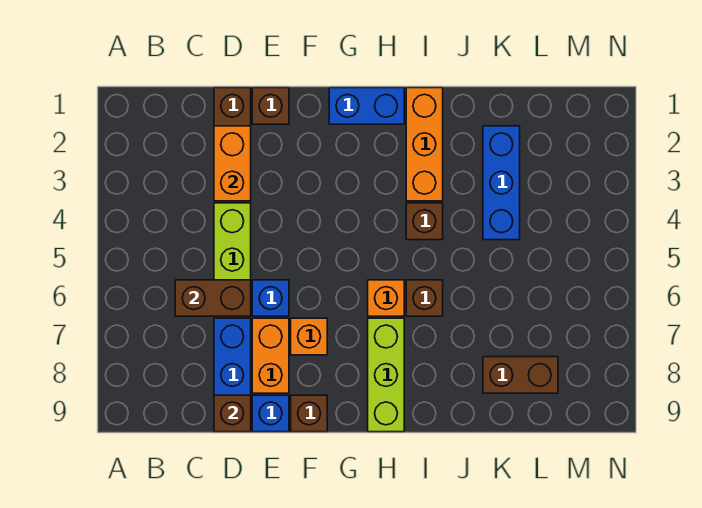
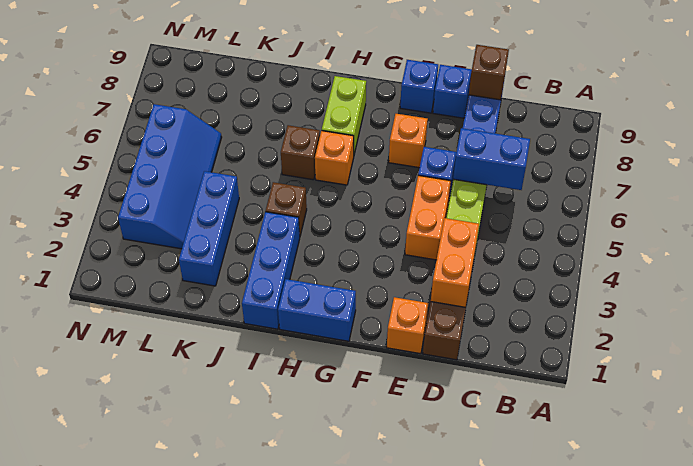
brown 1x2 brick [175,280,251,316] -> blue 1x2 brick [453,128,530,190]
brown 1x1 brick [252,88,289,124] -> orange 1x1 brick [387,297,428,354]
orange 1x2 brick [252,318,289,393] -> orange 1x2 brick moved to [405,175,451,260]
brown 1x1 brick [291,395,327,432] -> blue 1x1 brick [400,60,438,113]
lime 1x3 brick [368,318,404,432] -> lime 1x2 brick [322,76,366,154]
orange 1x3 brick [406,88,443,201] -> blue 1x3 brick [242,212,300,329]
brown 1x2 brick [483,357,558,393] -> none
none -> blue 2x4 slope [118,104,222,249]

